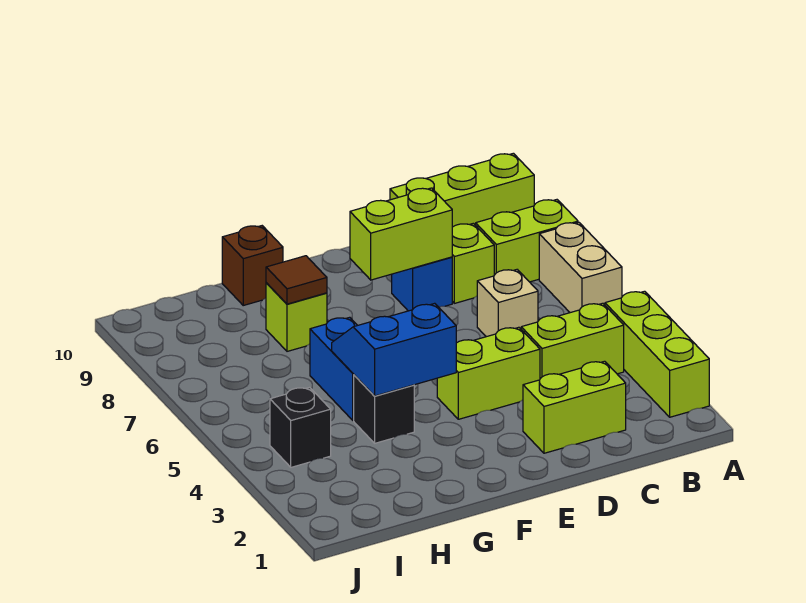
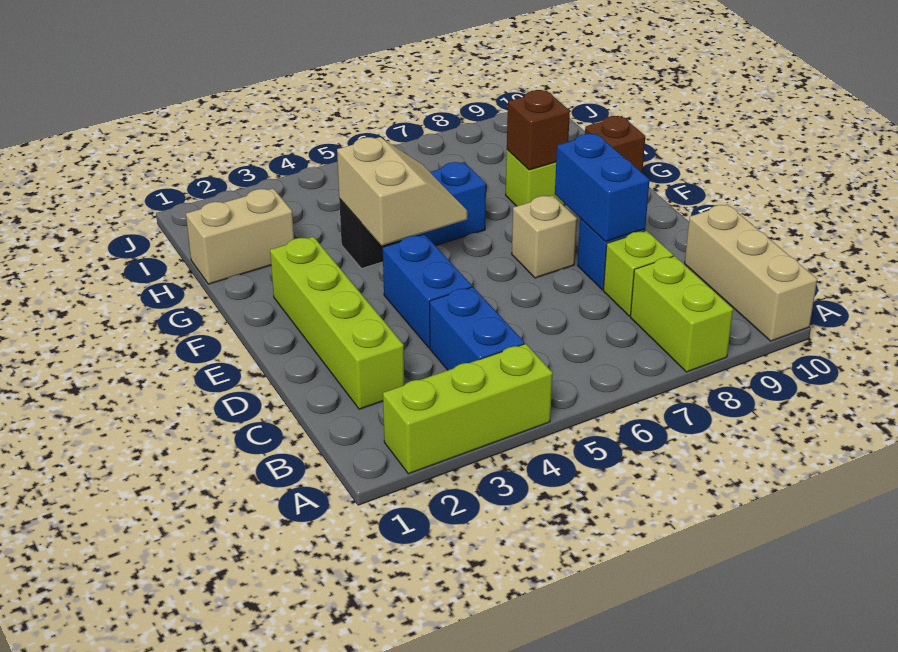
tan 1x2 brick [539,222,622,313] -> tan 1x2 brick moved to [186,188,294,284]
lime 1x3 brick [390,153,534,227] -> tan 1x3 brick [685,204,817,341]
lime 1x2 brick [521,303,624,379] -> blue 1x2 brick [430,287,524,370]
lime 1x2 brick [523,361,626,453] -> lime 1x4 brick [270,237,404,409]
tan 1x1 brick [477,270,538,337] -> tan 1x1 brick moved to [512,195,577,278]
lime 1x2 brick [437,327,540,419] -> blue 1x2 brick [383,235,472,348]
lime 1x2 brick [350,188,452,280] -> blue 1x2 brick [555,134,650,241]
blue 2x2 slope [332,303,456,396] -> tan 2x2 slope [337,137,467,246]
brown 1x1 tile [266,256,327,304] -> brown 1x1 brick [507,90,570,170]
black 1x1 brick [270,387,331,467] -> none

